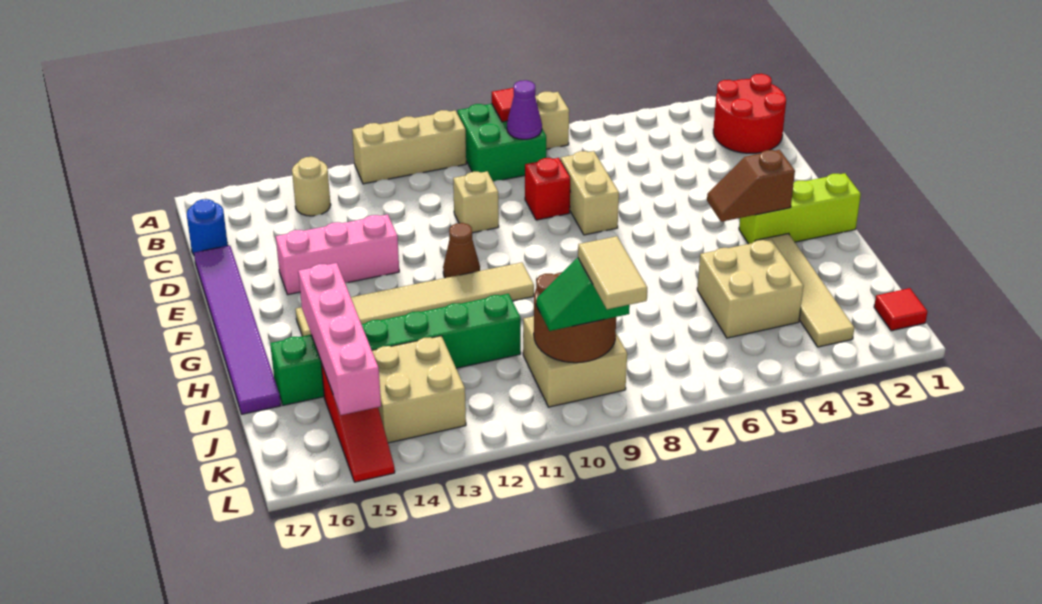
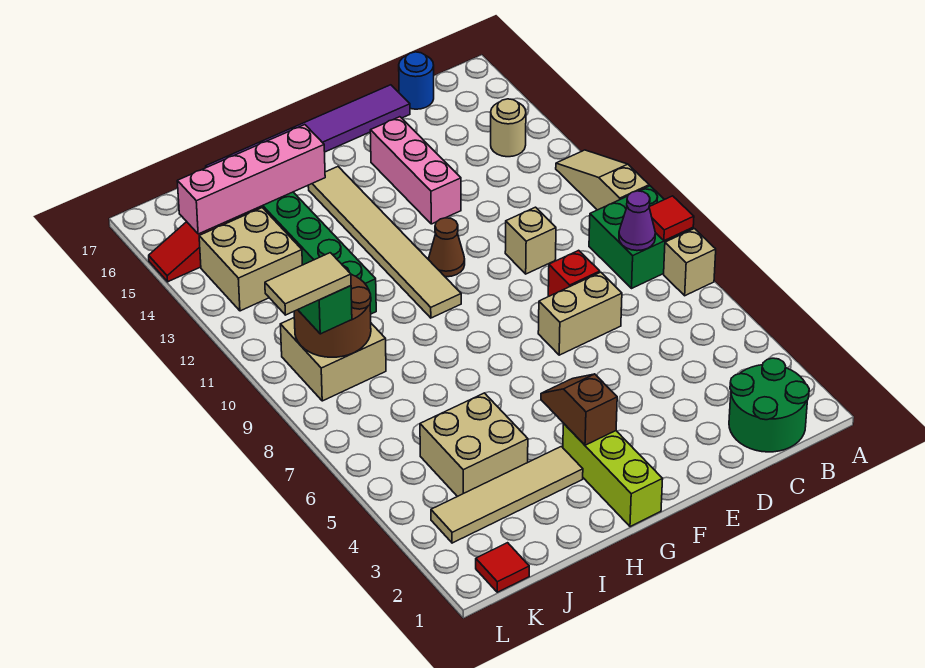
tan 1x3 brick [352,110,466,184] -> tan 1x3 slope [556,150,649,210]
red 2x2 round brick [713,74,786,153] -> green 2x2 round brick [729,358,809,452]

